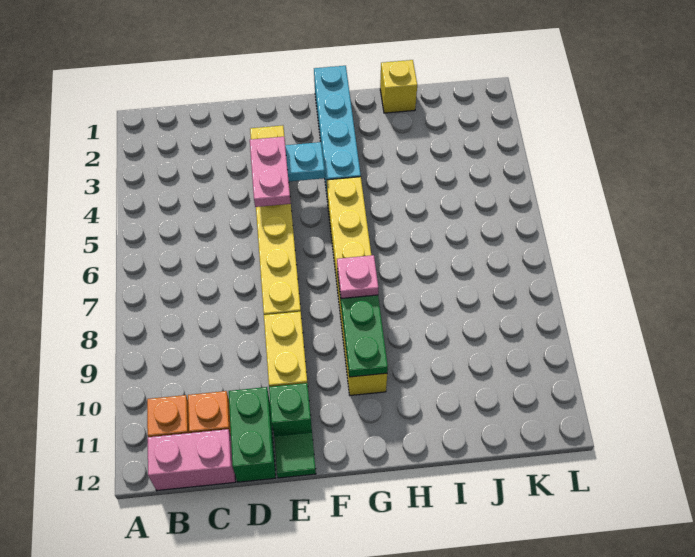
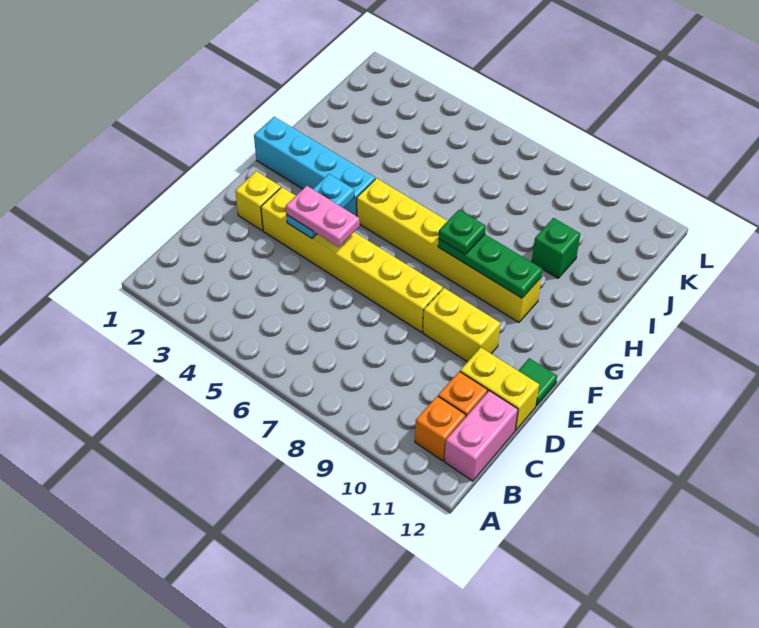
green 1x2 brick [229,387,276,482] -> yellow 1x2 brick [460,348,539,430]
green 1x1 brick [269,383,312,436] -> green 1x1 brick moved to [532,218,580,278]
pink 1x1 plate [337,255,378,299] -> green 1x1 plate [439,210,486,254]
yellow 1x1 brick [380,60,417,113] -> yellow 1x1 brick moved to [235,171,281,231]

